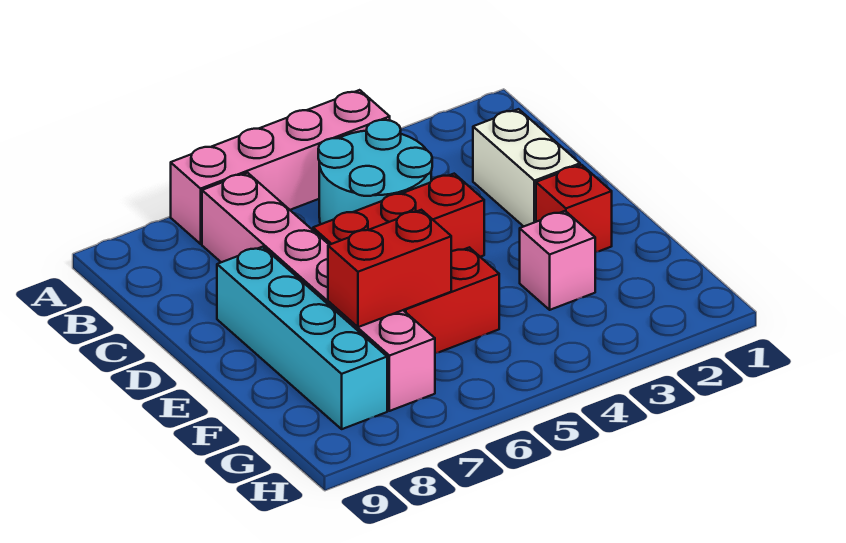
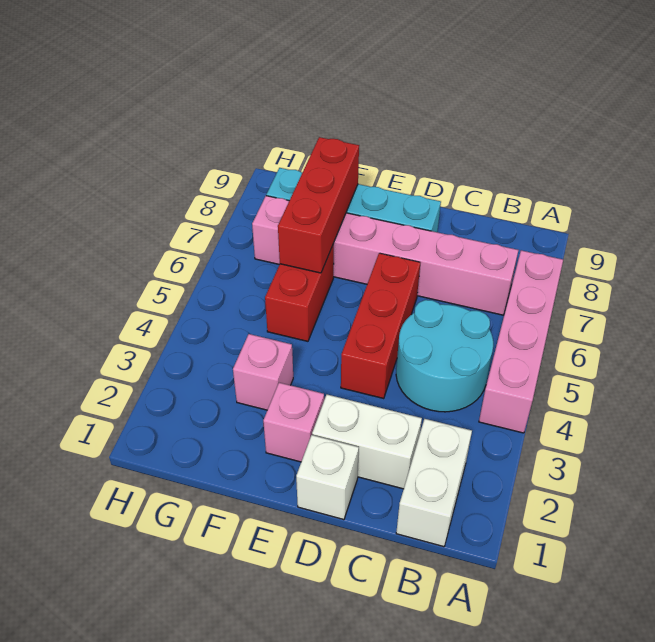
none -> white 1x2 brick [396,419,472,547]
none -> white 1x1 brick [296,435,359,520]
red 1x1 brick [536,165,612,252] -> pink 1x1 brick [263,383,324,462]
red 1x2 brick [328,210,451,327] -> red 1x3 brick [278,137,359,273]

